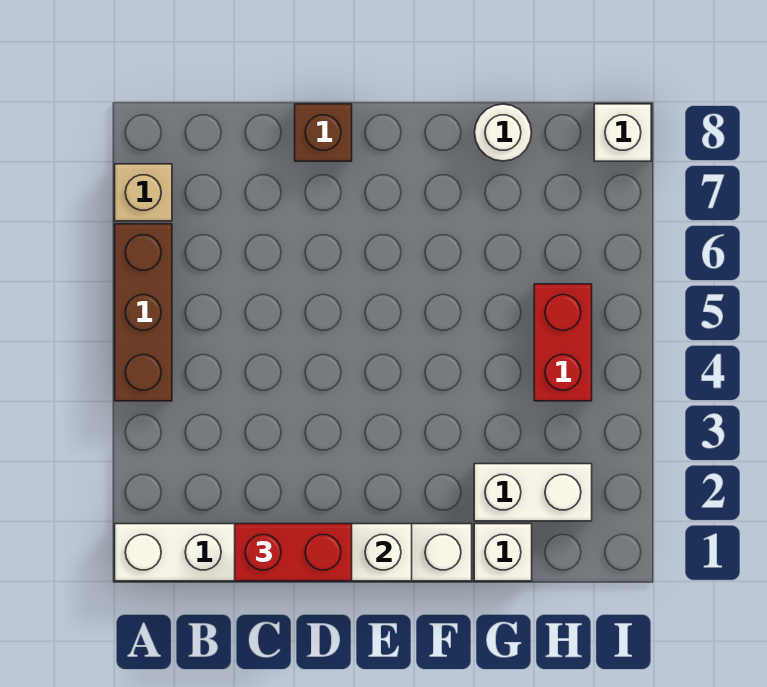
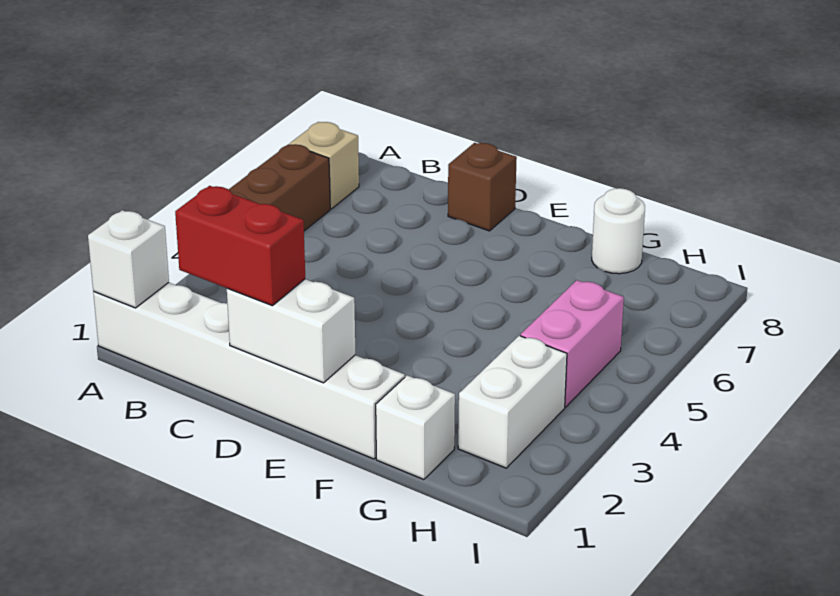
white 1x2 brick [474,464,592,521] -> white 1x2 brick turned to [458,336,567,468]
red 1x2 brick [534,284,592,401] -> pink 1x2 brick [520,280,624,407]
white 1x1 brick [594,104,651,161] -> white 1x1 brick moved to [88,210,169,308]

